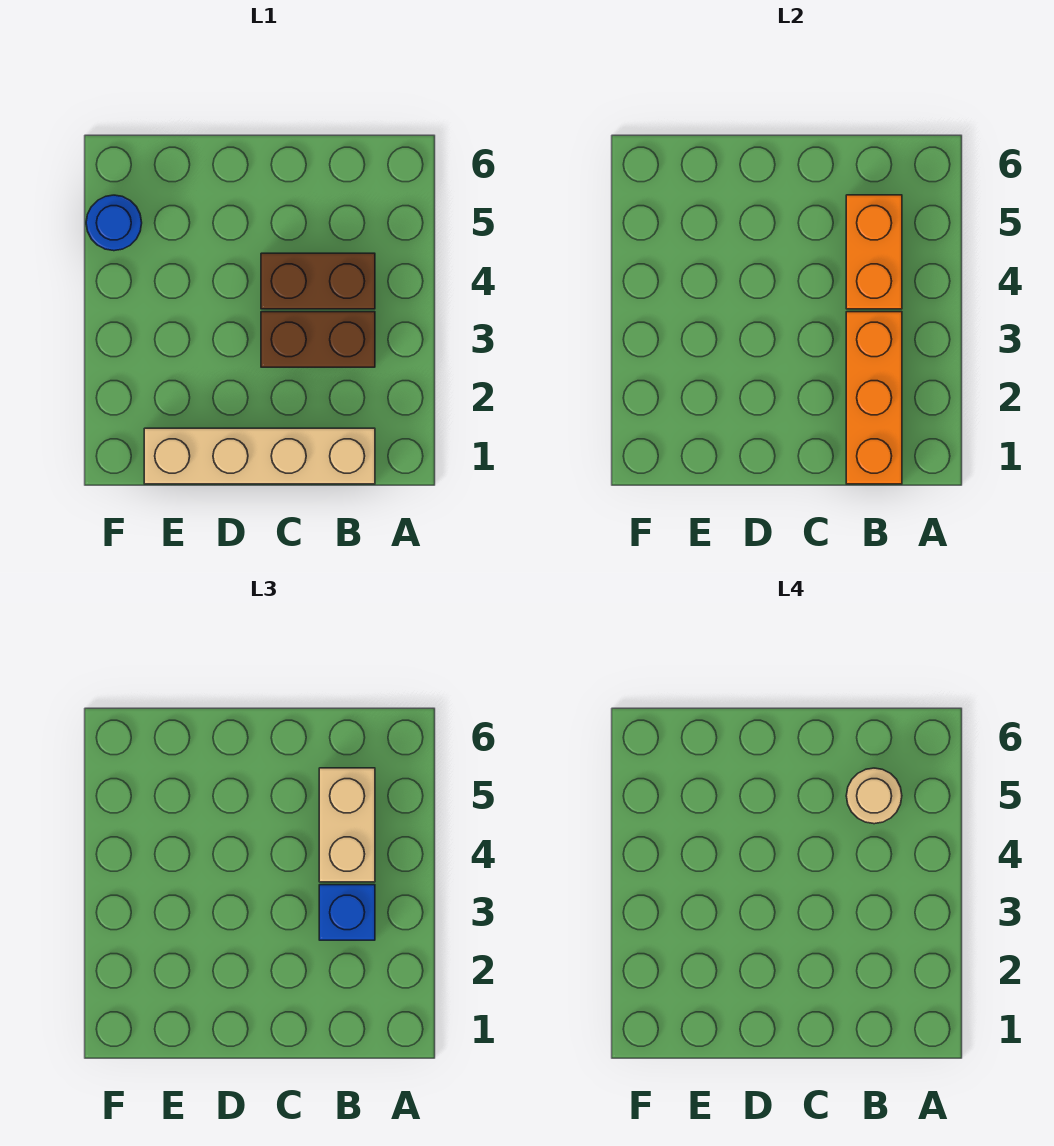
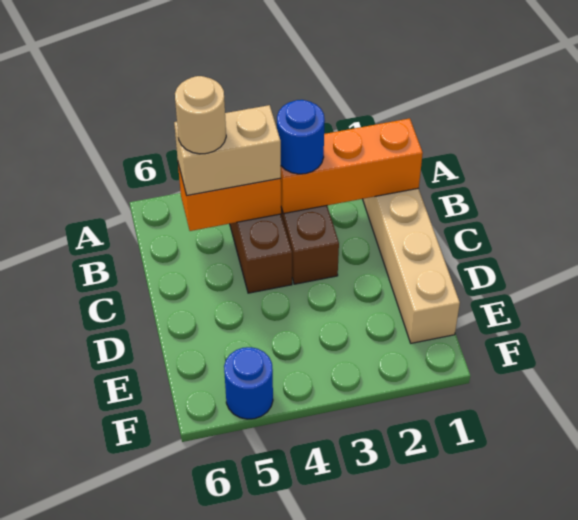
blue 1x1 brick [319,885,375,940] -> blue 1x1 round brick [277,100,325,174]

